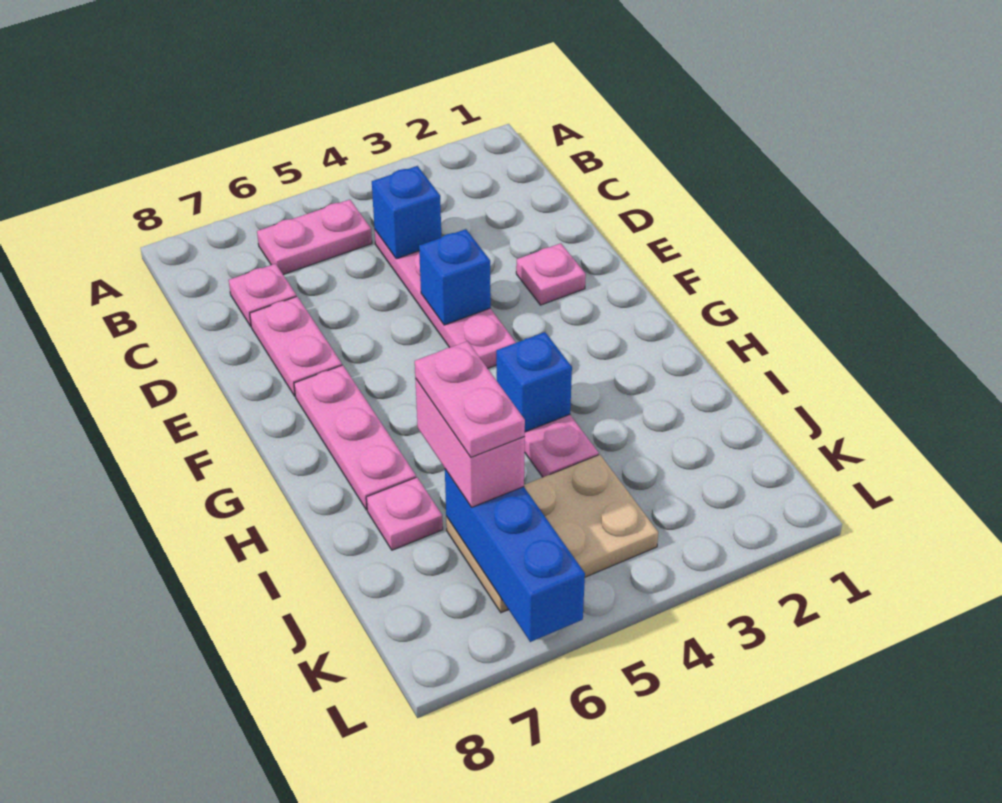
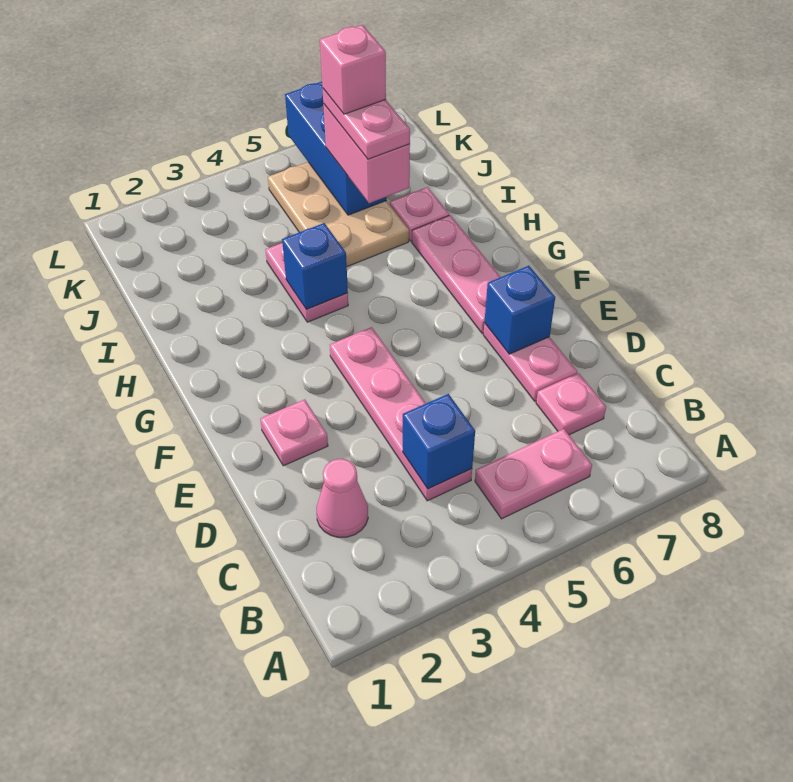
none -> pink 1x1 cone [317,459,368,537]
blue 1x1 brick [419,229,491,325] -> blue 1x1 brick moved to [484,266,555,354]
tan 2x3 plate [446,455,658,613] -> tan 2x3 plate turned to [268,162,409,267]
none -> pink 1x1 brick [320,25,386,114]

